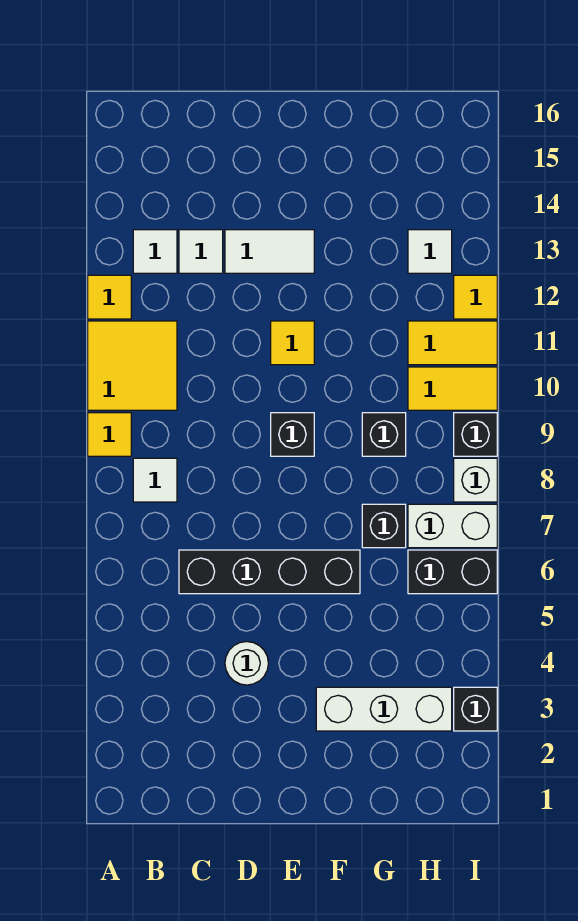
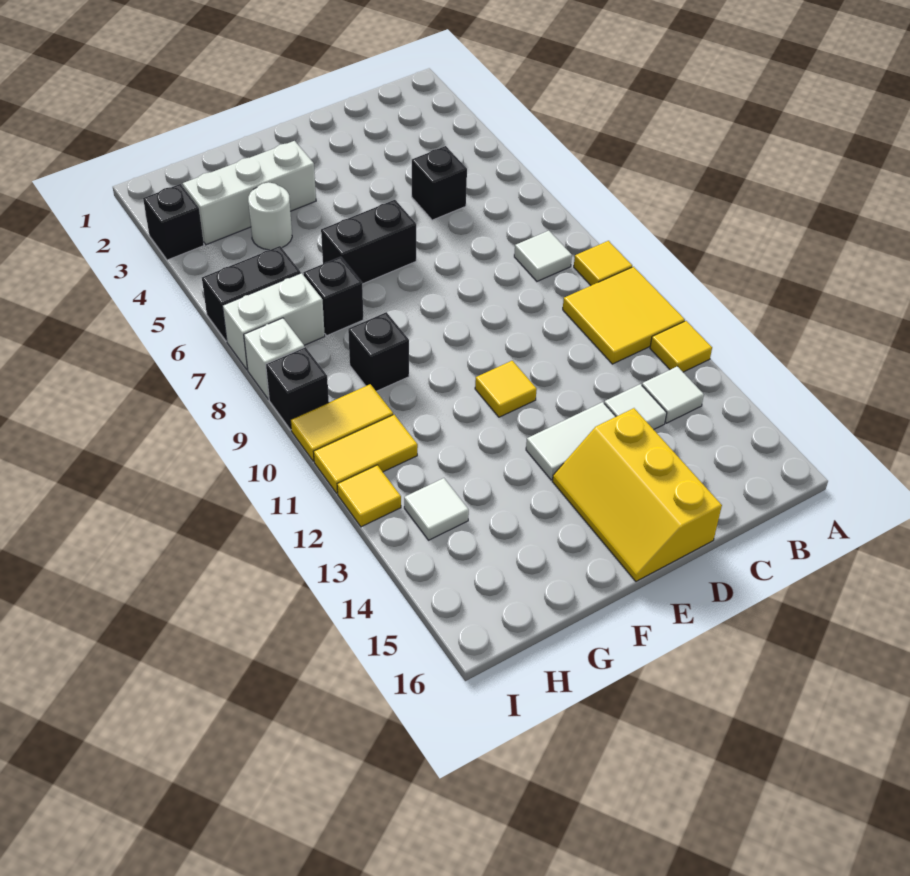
black 1x4 brick [179,550,360,594] -> black 1x2 brick [321,200,416,284]
white 1x1 round brick [225,642,268,685] -> white 1x1 round brick moved to [248,182,292,250]
none -> yellow 2x3 slope [552,408,722,581]
black 1x1 brick [271,413,314,456] -> black 1x1 brick moved to [412,146,467,220]

